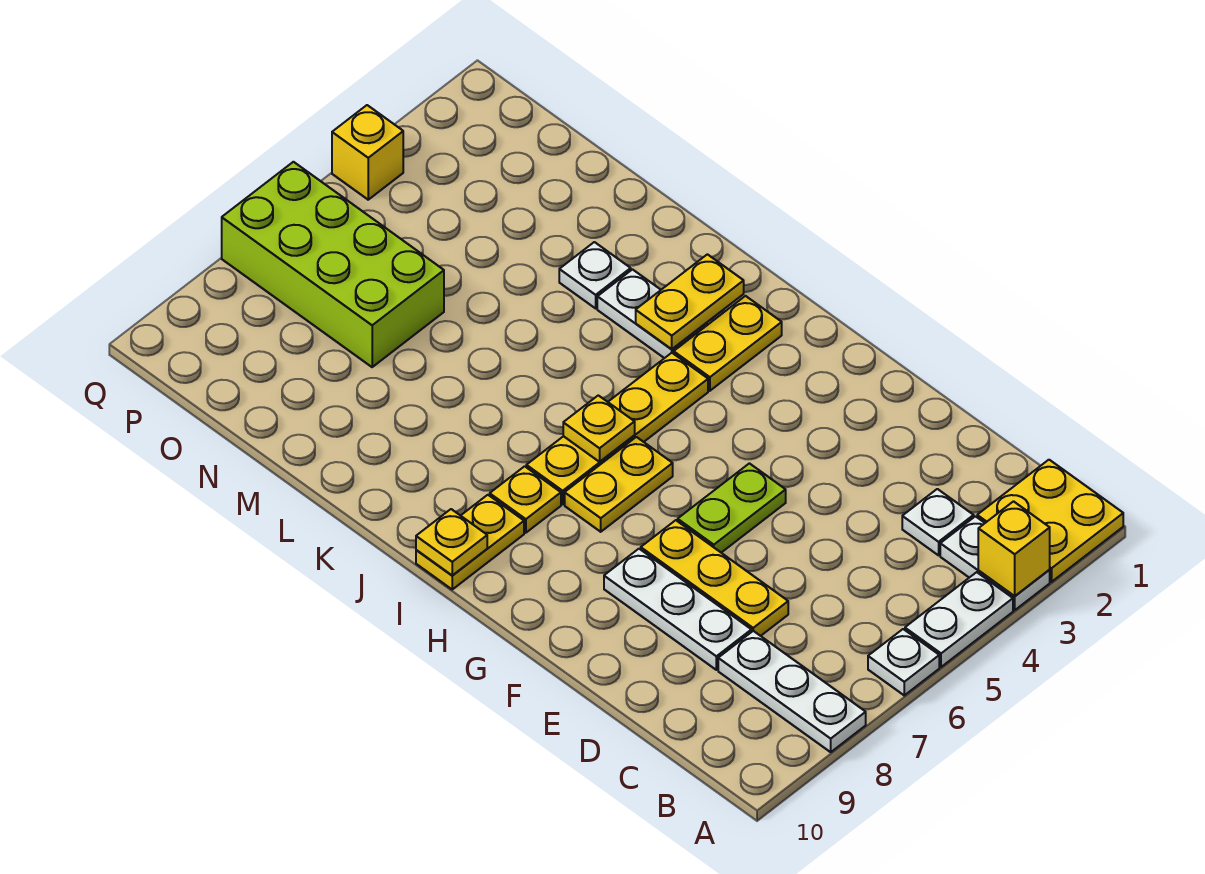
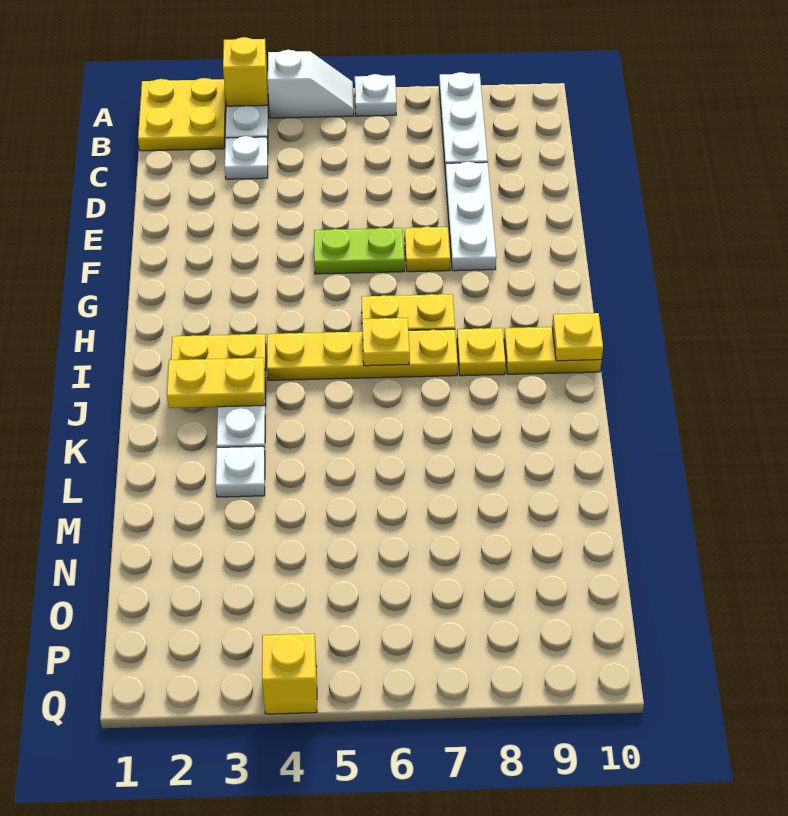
white 1x2 plate [905,572,1013,667] -> white 1x2 slope [268,50,354,118]
yellow 1x3 plate [641,520,788,636] -> yellow 1x1 plate [405,227,450,272]
lime 2x4 brick [222,162,444,367] -> none

